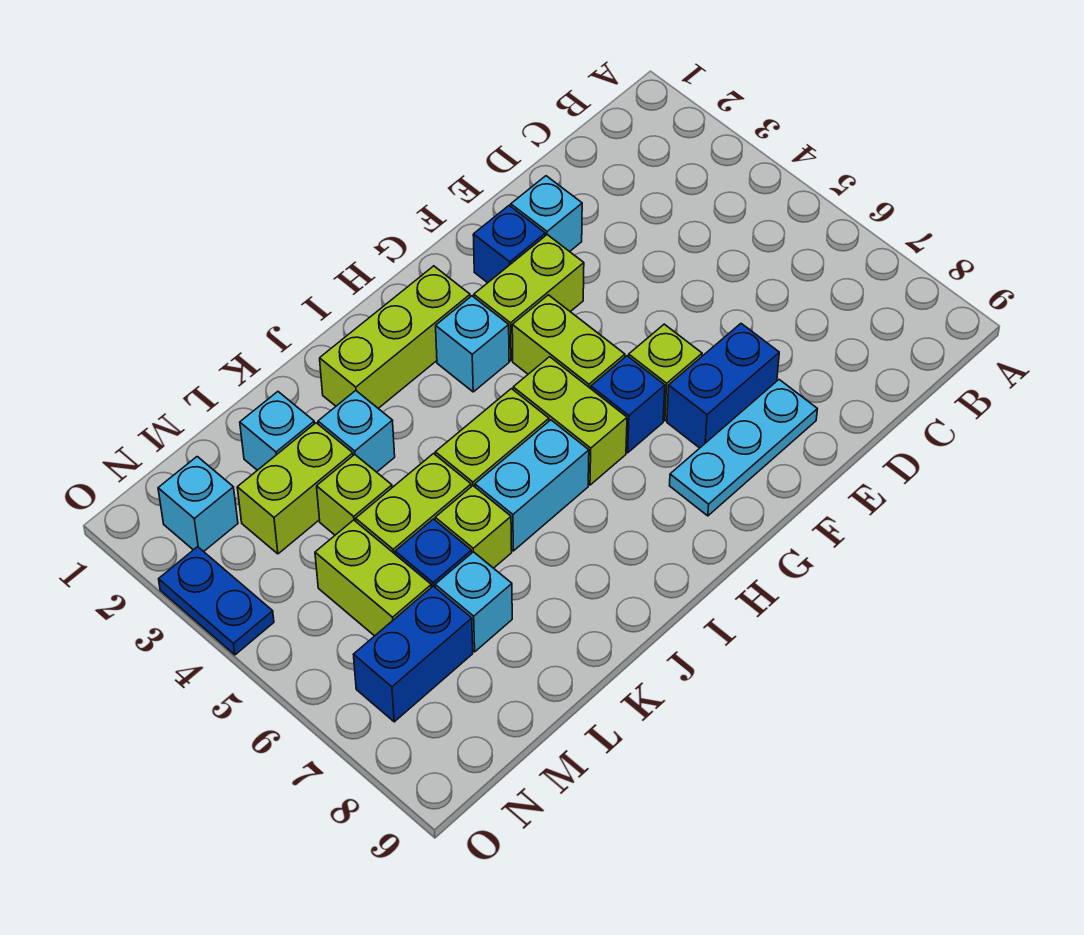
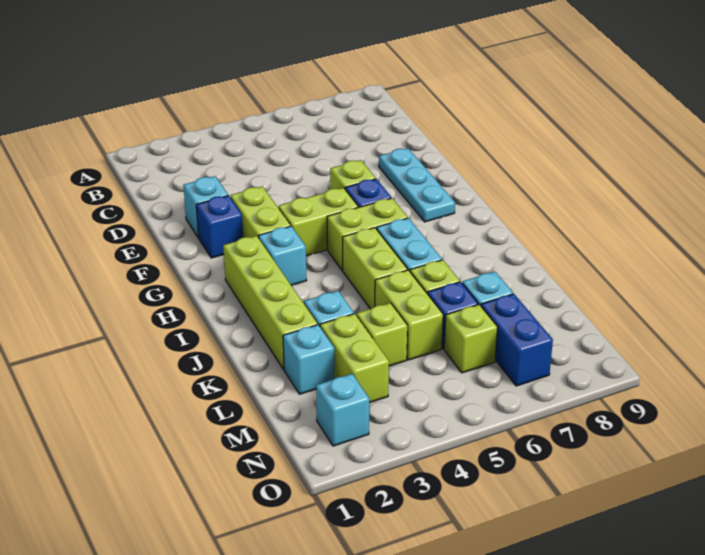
blue 1x2 brick [667,324,779,448] -> none
lime 1x3 brick [320,266,470,408] -> lime 1x4 brick [223,236,318,369]
lime 1x2 brick [315,520,431,636] -> lime 1x1 brick [444,305,498,373]
blue 1x2 plate [159,547,274,655] -> none

